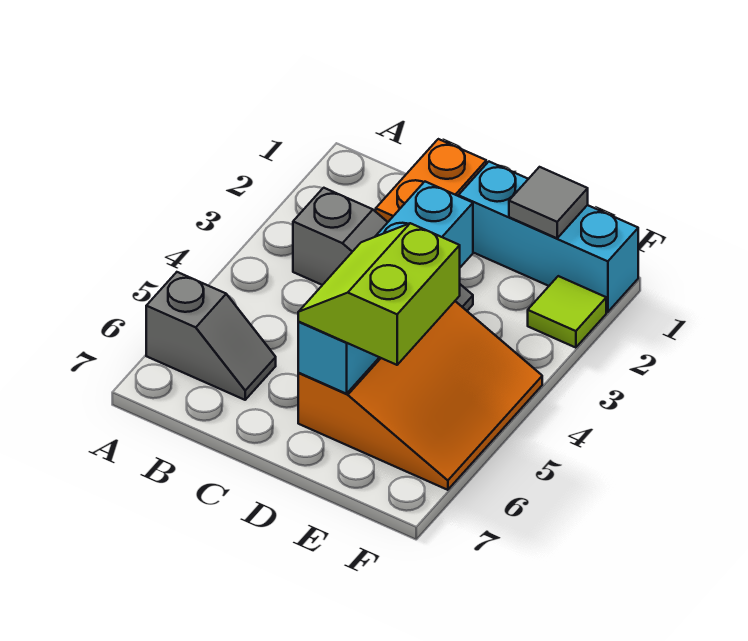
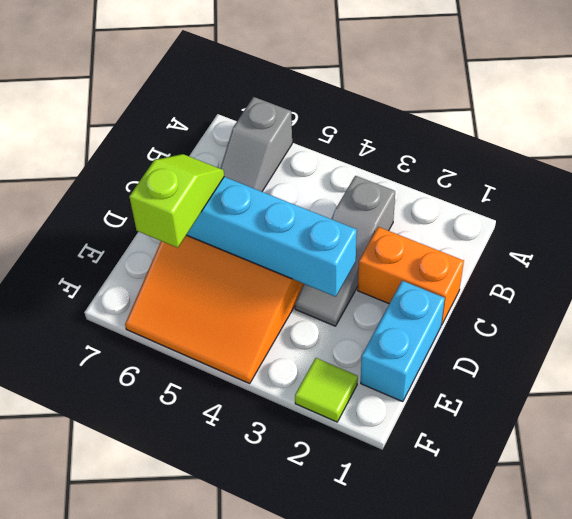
cyan 1x3 brick [458,162,638,312] -> cyan 1x2 brick [361,281,445,402]
lime 2x2 slope [298,223,460,365] -> lime 1x2 slope [129,154,224,248]
grey 1x1 tile [509,167,588,238] -> none

